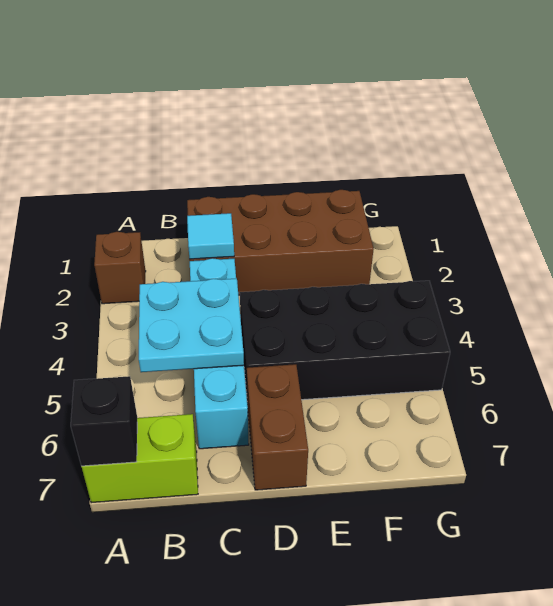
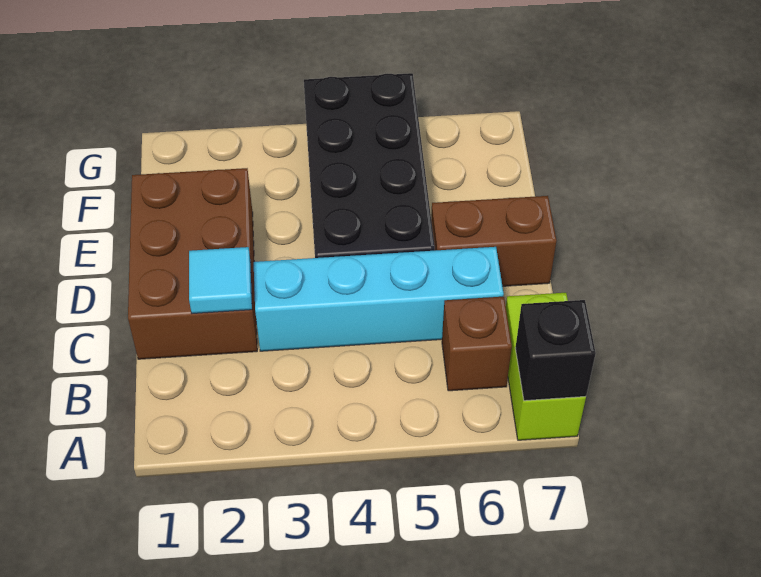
brown 1x1 brick [94,232,146,304] -> brown 1x1 brick moved to [442,297,512,391]
cyan 2x2 plate [139,278,244,372] -> none
brown 2x4 brick [187,190,374,295] -> brown 2x3 brick [128,168,257,359]

